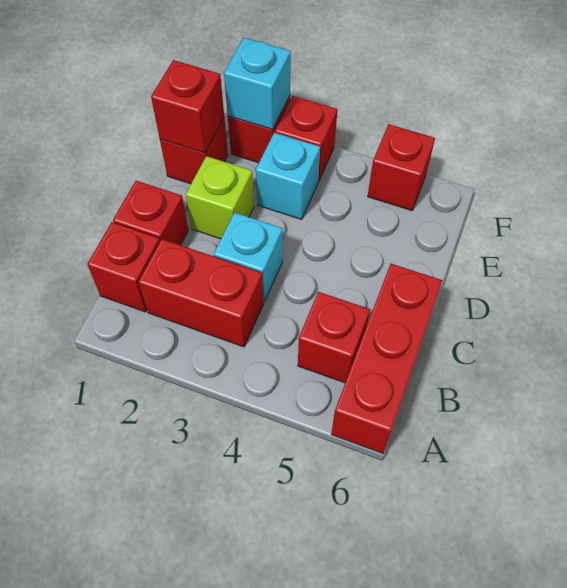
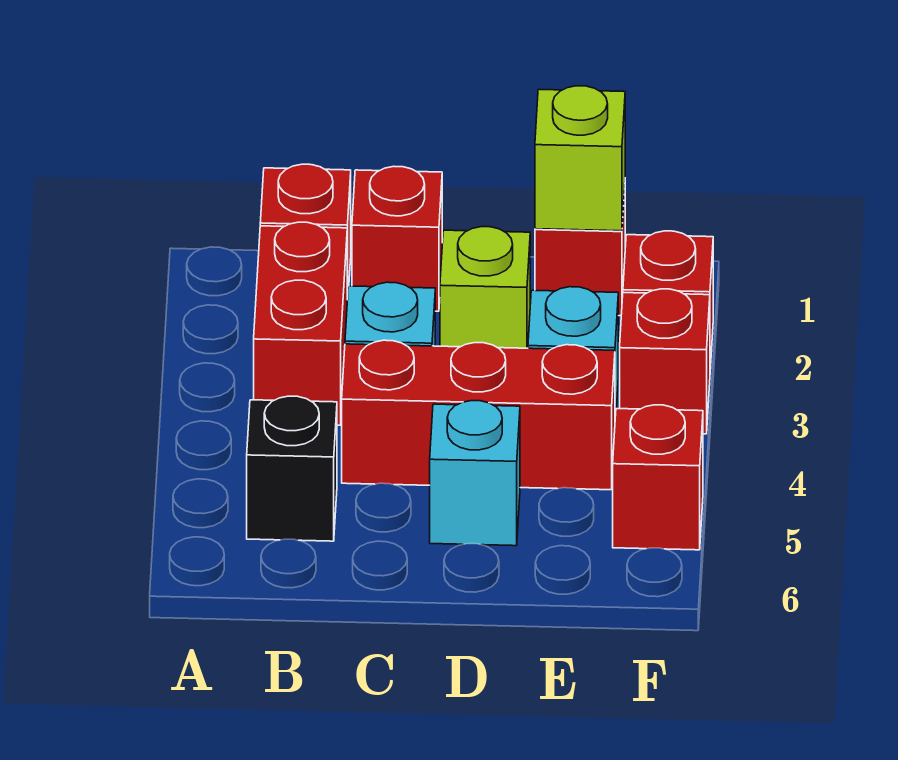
red 1x3 brick [331,264,442,453] -> red 1x3 brick moved to [342,340,615,490]
red 1x1 brick [298,292,370,383] -> black 1x1 brick [247,396,337,541]
red 1x1 brick [151,60,224,153] -> lime 1x1 brick [535,86,625,231]
cyan 1x1 brick [224,38,291,129] -> cyan 1x1 brick moved to [430,401,520,546]

